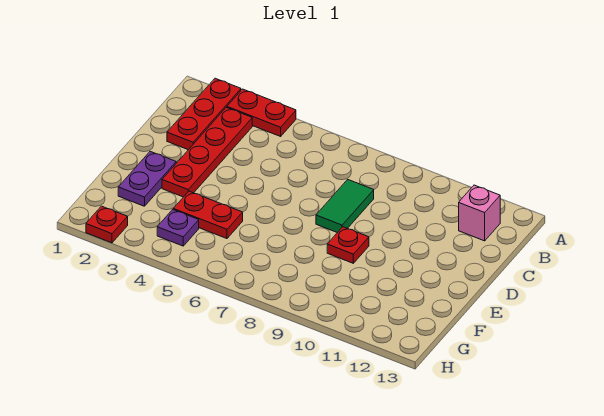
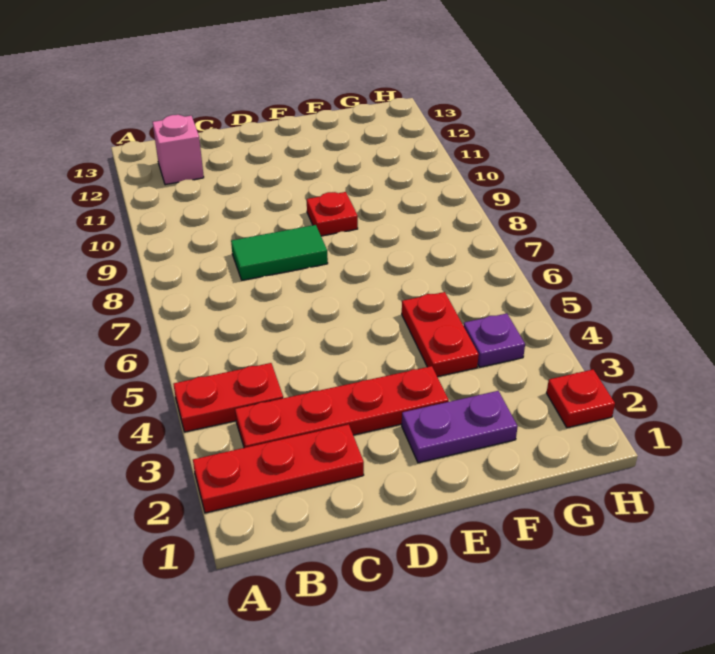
red 1x2 plate [227,89,296,136] -> red 1x2 plate turned to [173,363,283,432]

